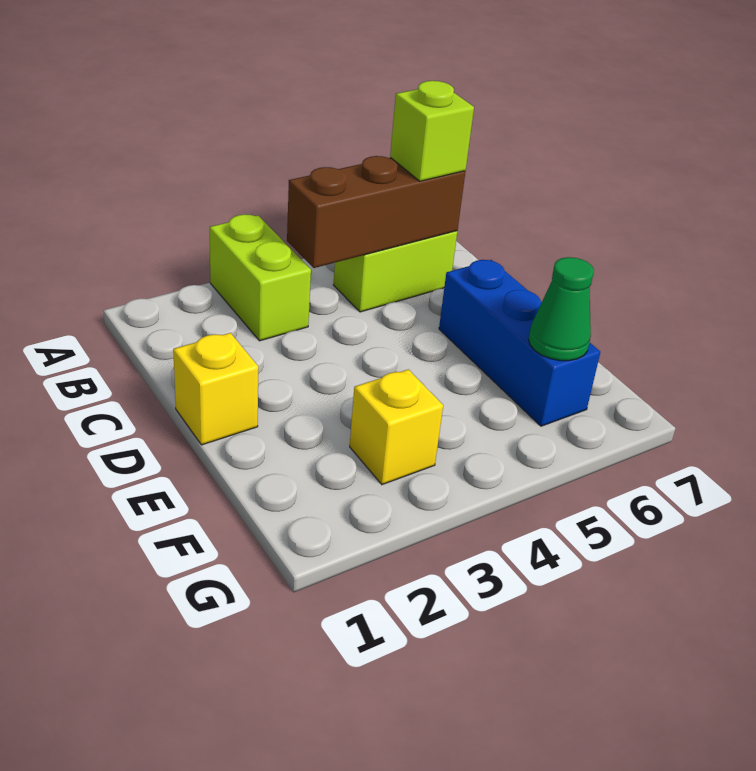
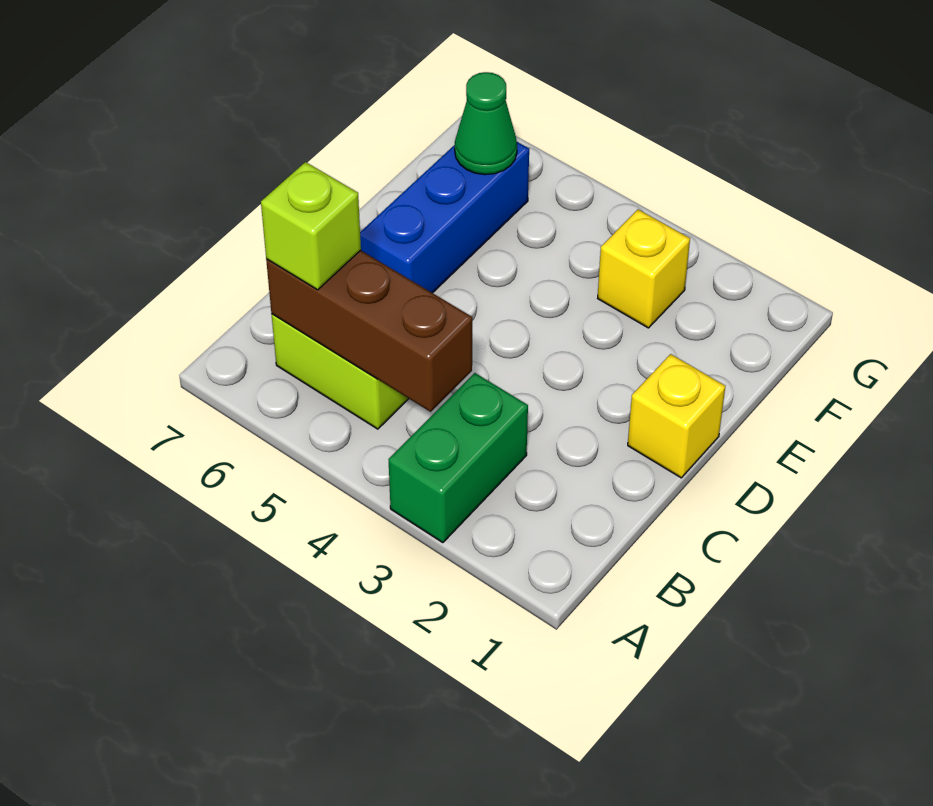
lime 1x2 brick [210,214,311,341] -> green 1x2 brick [389,373,528,543]

